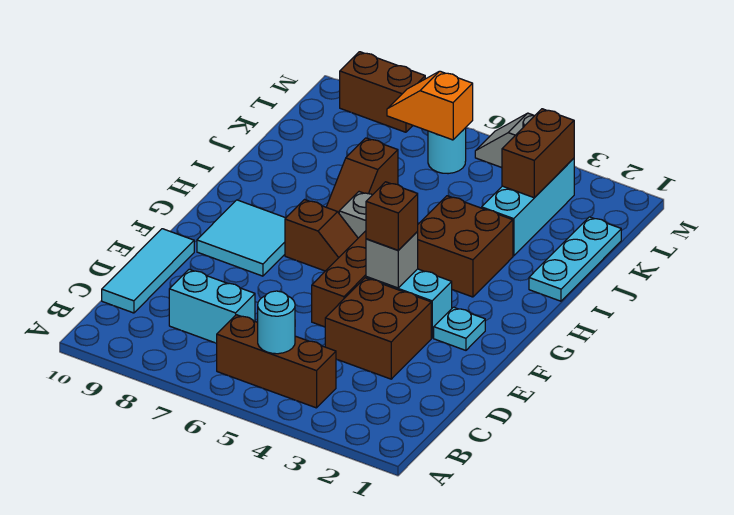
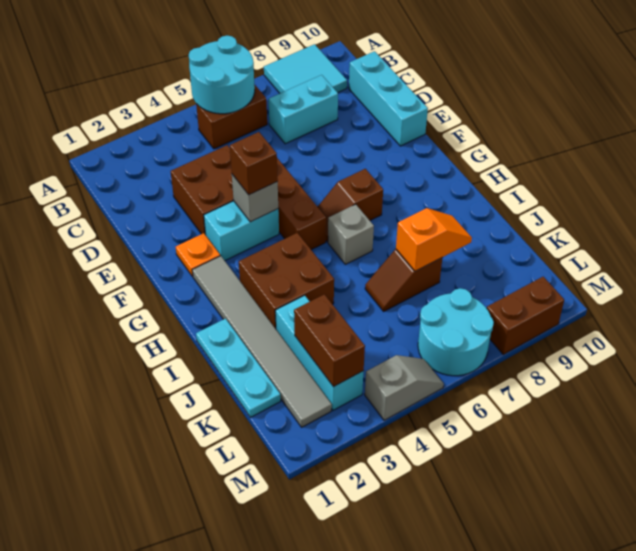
brown 1x3 brick [216,315,336,408] -> brown 1x2 brick [196,84,267,149]
cyan 1x1 round brick [258,291,295,354] -> cyan 2x2 round brick [189,36,255,114]
cyan 1x3 tile [102,229,194,313] -> cyan 1x3 brick [349,51,428,146]
cyan 1x1 plate [434,307,485,350] -> orange 1x1 plate [176,233,220,276]
cyan 2x2 tile [197,200,285,276] -> cyan 2x2 tile moved to [264,44,347,93]
none -> grey 1x6 tile [192,256,332,427]
brown 1x2 slope [326,138,398,213] -> brown 1x2 slope turned to [365,249,443,311]
cyan 1x1 round brick [428,128,466,174] -> cyan 2x2 round brick [418,288,494,376]
orange 1x2 slope [387,71,473,140] -> orange 1x2 slope moved to [396,208,472,271]

